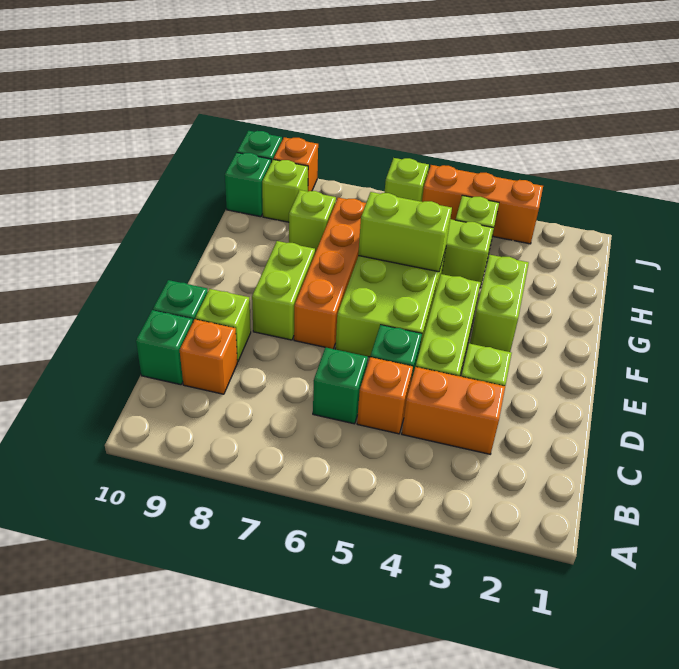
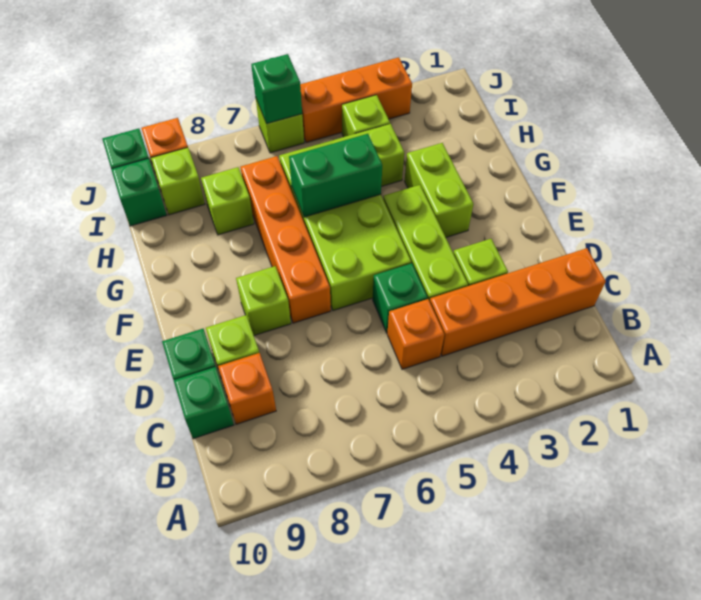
orange 1x2 brick [402,367,505,454] -> orange 1x4 brick [430,248,606,356]
green 1x1 brick [313,347,368,424] -> green 1x1 brick moved to [251,54,302,124]
lime 1x2 brick [252,241,315,340] -> lime 1x1 brick [236,266,291,336]
lime 1x2 brick [358,192,452,272] -> green 1x2 brick [289,134,382,217]

